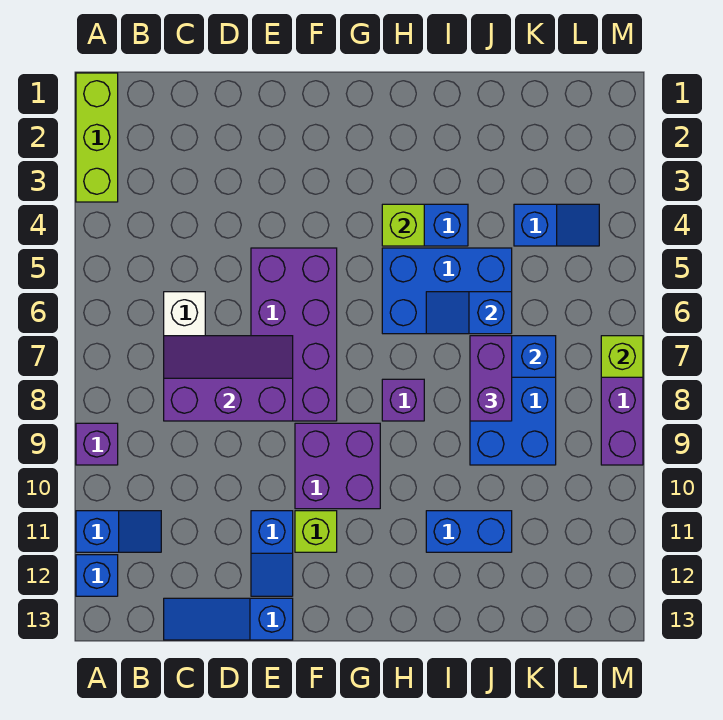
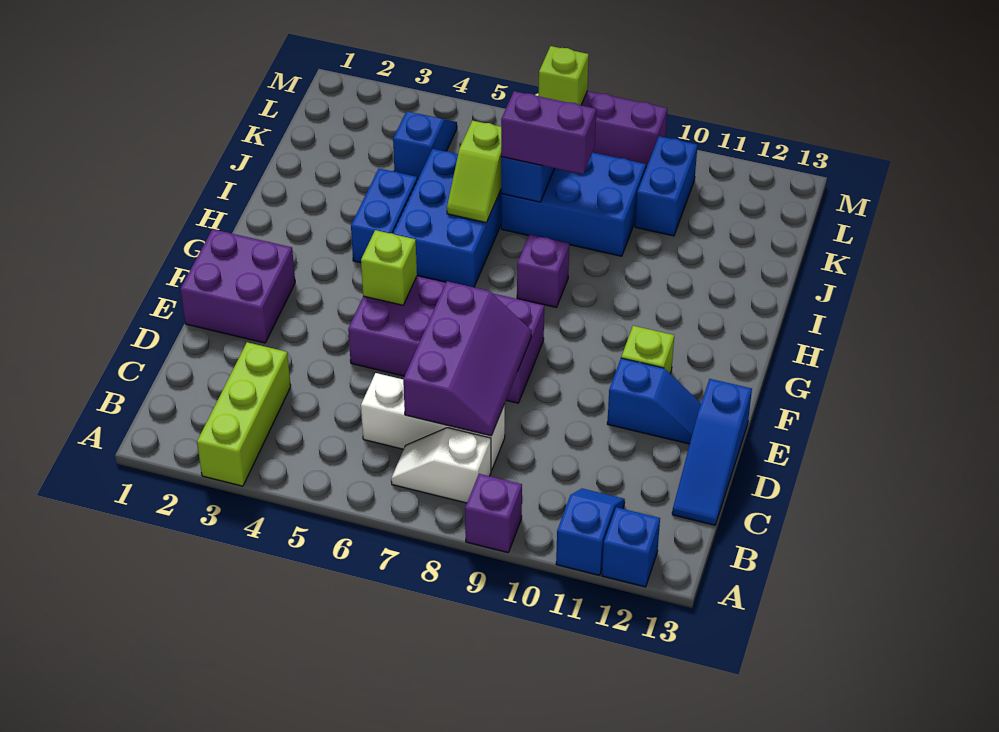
lime 1x3 brick [76,73,118,202] -> lime 1x3 brick turned to [197,342,291,486]
none -> white 1x2 slope [391,428,491,503]
purple 2x3 slope [164,336,293,421] -> purple 2x3 slope turned to [403,281,532,436]
purple 2x2 brick [295,423,380,509] -> purple 2x2 brick moved to [180,229,295,343]
lime 1x1 brick [382,204,424,246] -> lime 1x1 brick moved to [361,230,417,305]
blue 1x2 slope [426,292,512,334] -> lime 1x2 slope [447,121,501,222]
blue 1x2 brick [426,511,512,552] -> blue 1x2 brick moved to [635,136,697,236]

